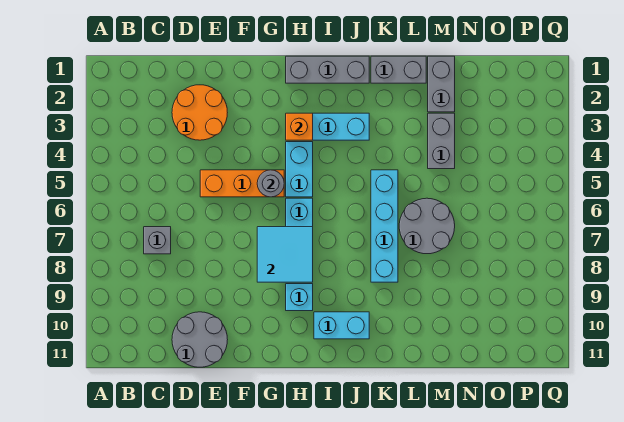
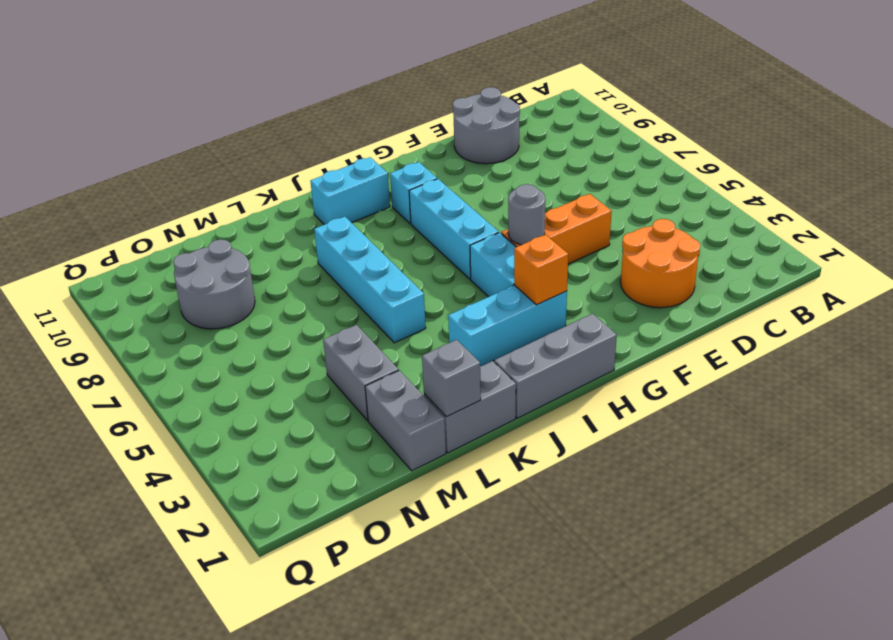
grey 1x1 brick [144,227,171,254] -> grey 1x1 brick moved to [422,340,481,417]
cyan 2x2 tile [257,227,313,282] -> none
grey 2x2 round brick [399,198,455,254] -> grey 2x2 round brick moved to [173,239,255,329]

